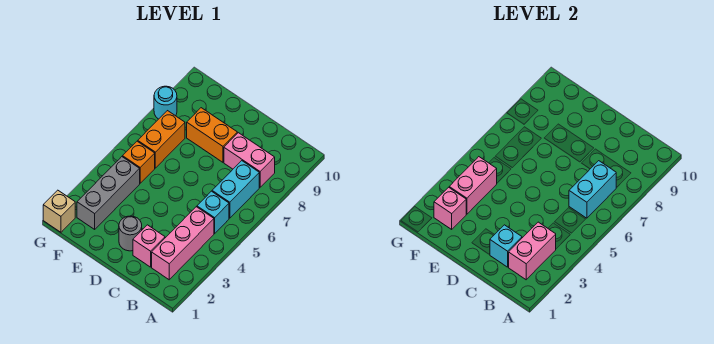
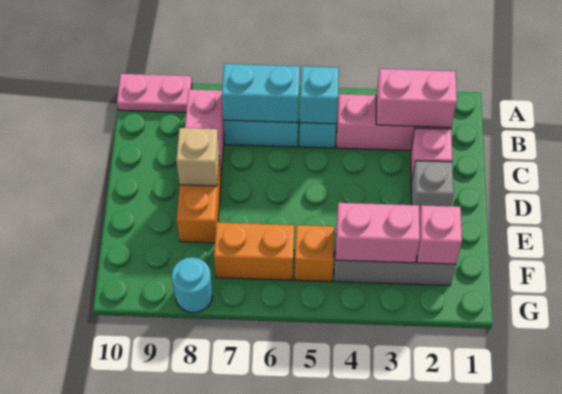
none -> pink 1x2 plate [117,74,192,112]
cyan 1x1 brick [490,225,522,267] -> cyan 1x1 brick moved to [300,66,339,124]
grey 1x1 round brick [119,216,142,251] -> grey 1x1 brick [411,161,453,213]
tan 1x1 brick [43,190,75,232] -> tan 1x1 brick moved to [176,128,219,186]

